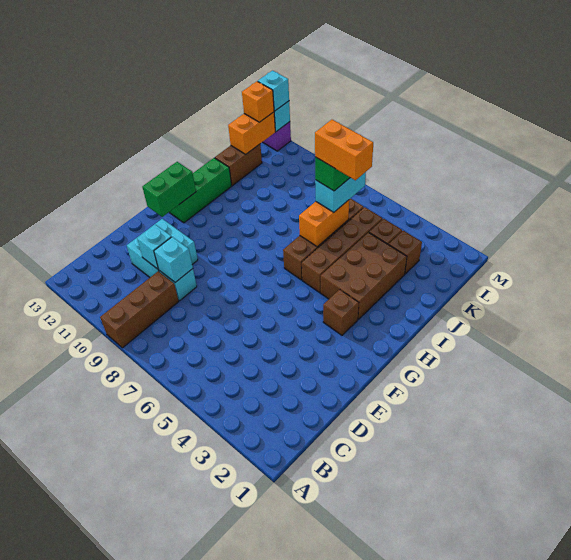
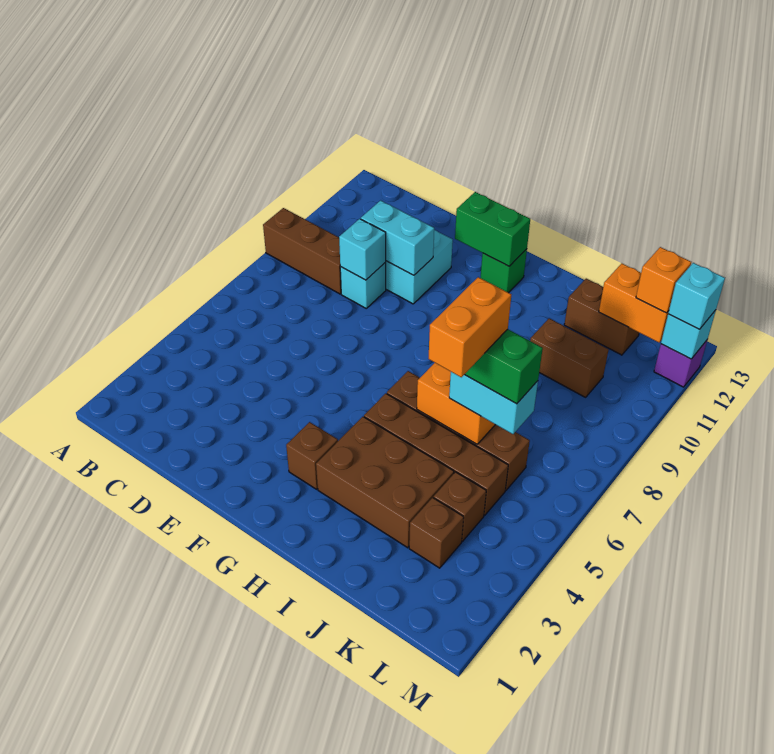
cyan 1x1 brick [137,224,171,269] -> cyan 1x2 brick [361,200,434,275]
green 1x3 brick [169,158,232,223] -> green 1x1 brick [481,249,527,293]
none -> brown 1x2 brick [530,318,609,397]

